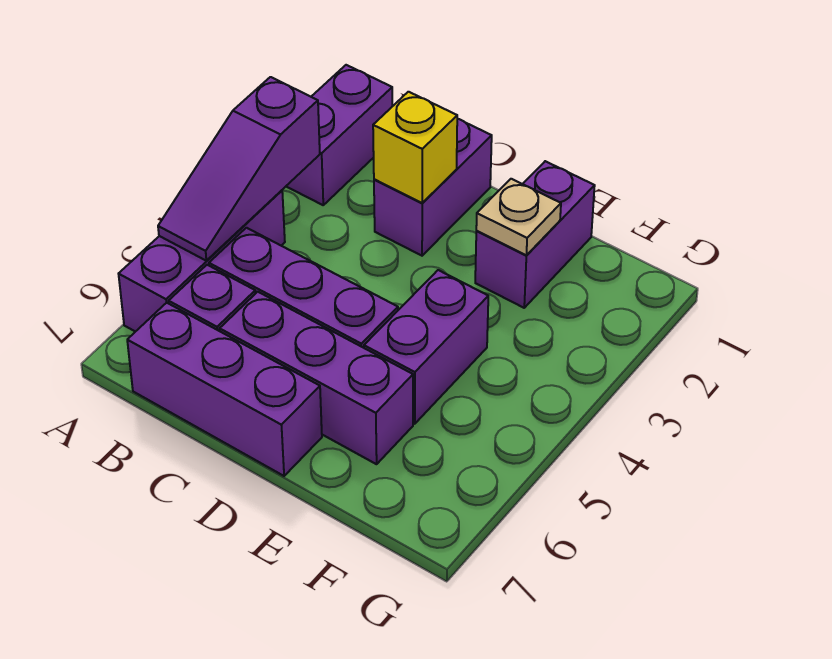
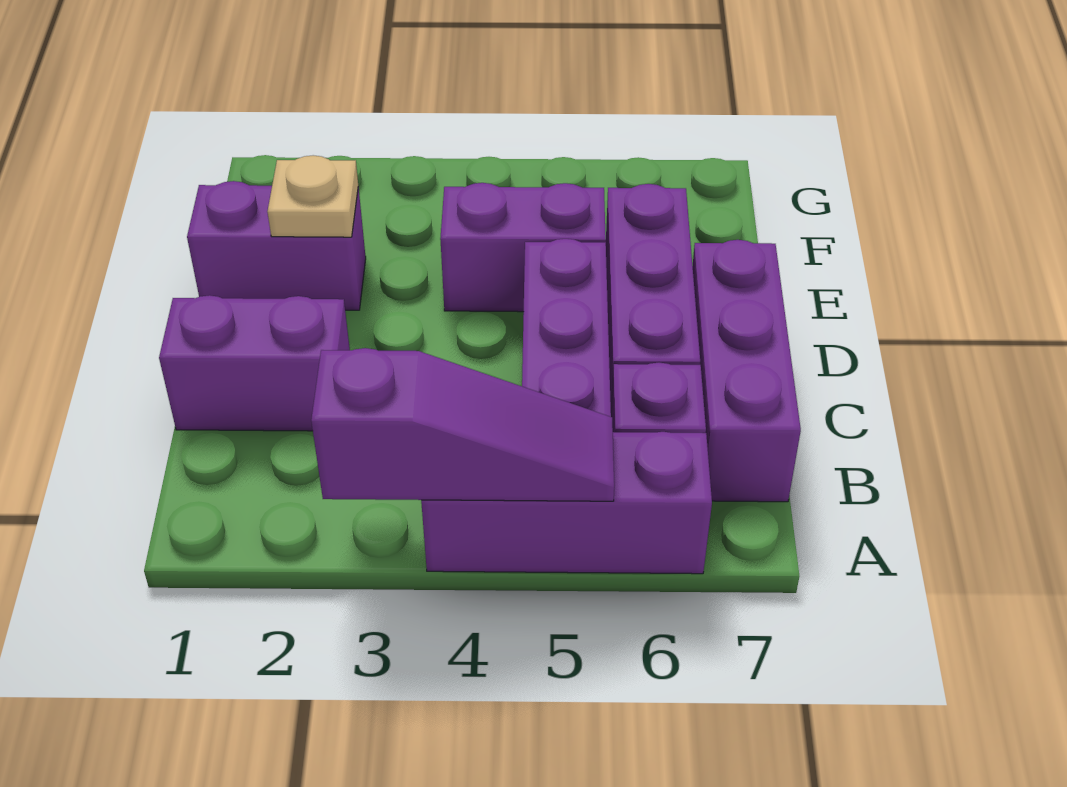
purple 1x2 brick [286,65,392,205] -> none
yellow 1x1 brick [373,92,457,203] -> none

